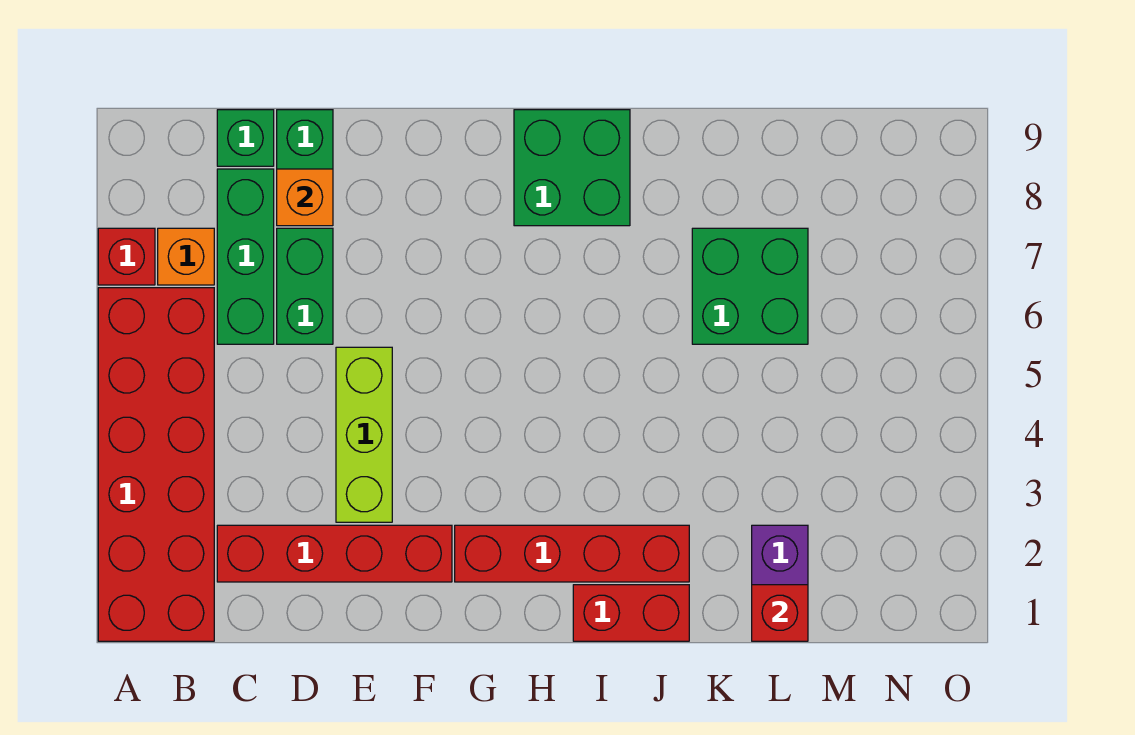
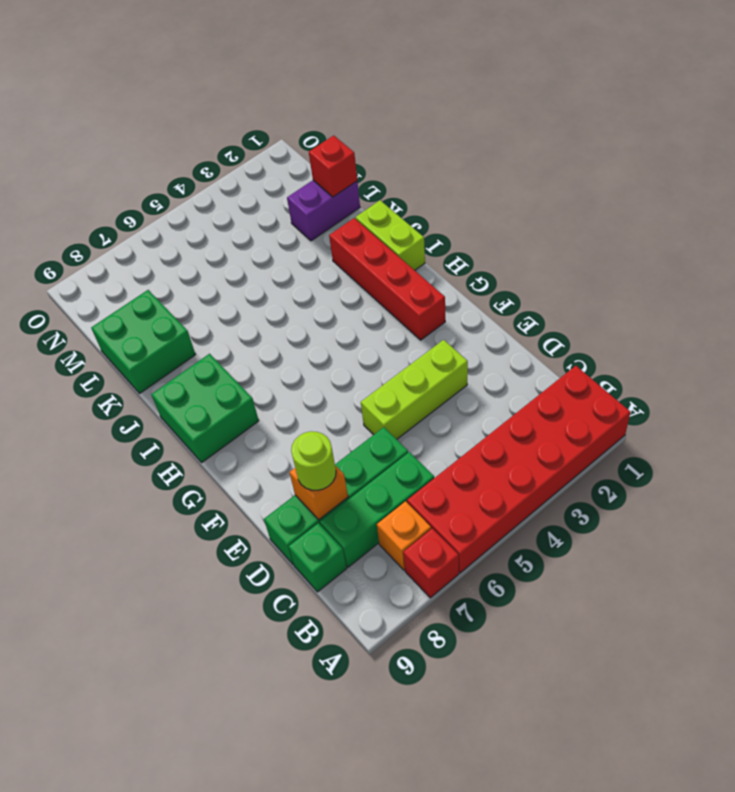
red 1x4 brick [217,525,452,582] -> none
none -> lime 1x1 round brick [291,431,336,490]
red 1x2 brick [573,585,689,641] -> lime 1x2 brick [355,200,425,270]
green 2x2 brick [692,228,808,344] -> green 2x2 brick moved to [91,290,196,393]

